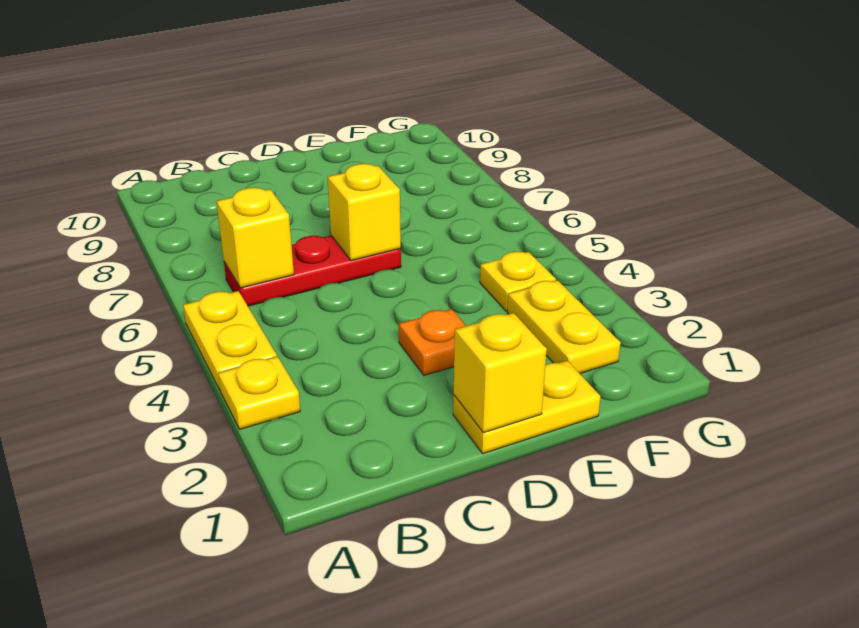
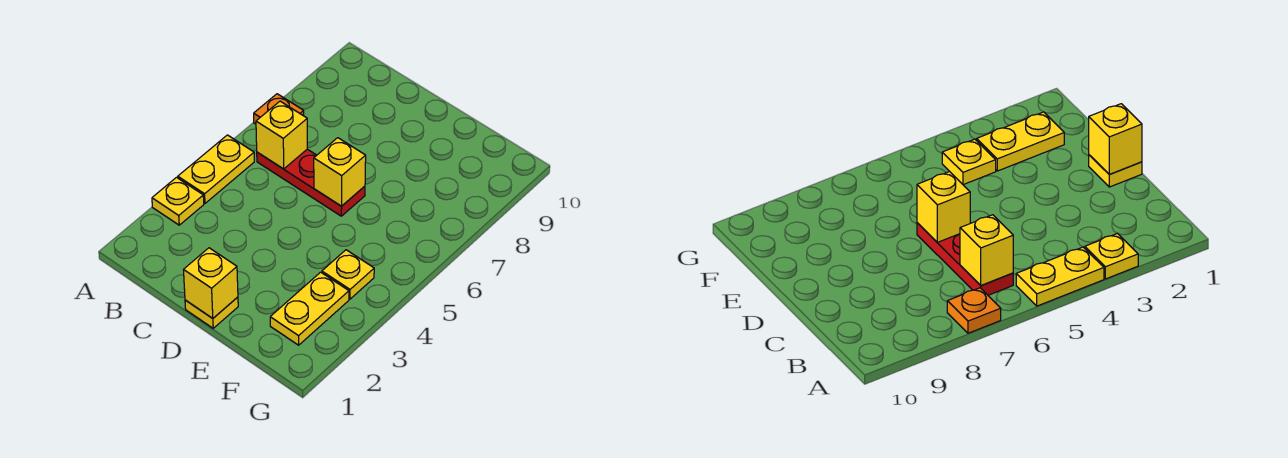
yellow 1x2 plate [453,361,601,454] -> yellow 1x1 plate [185,297,238,328]
orange 1x1 plate [399,309,466,375] -> orange 1x1 plate moved to [254,94,304,124]

